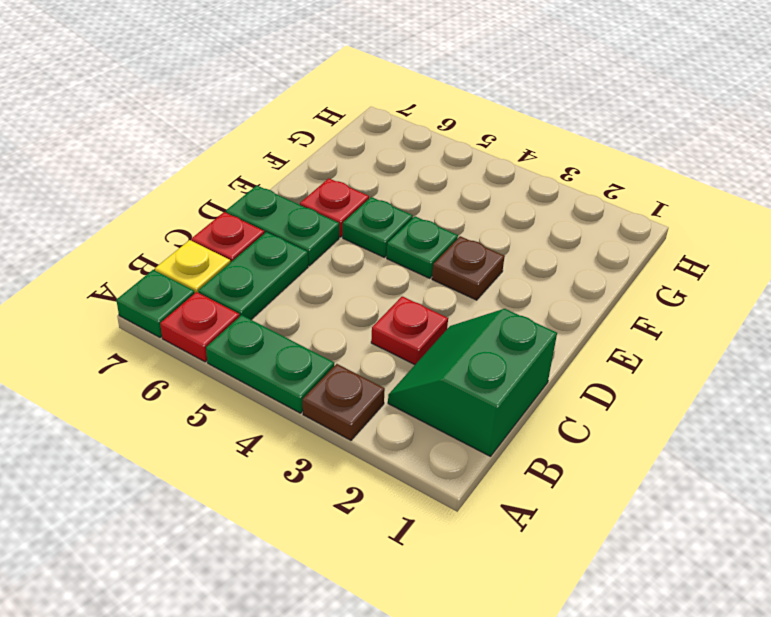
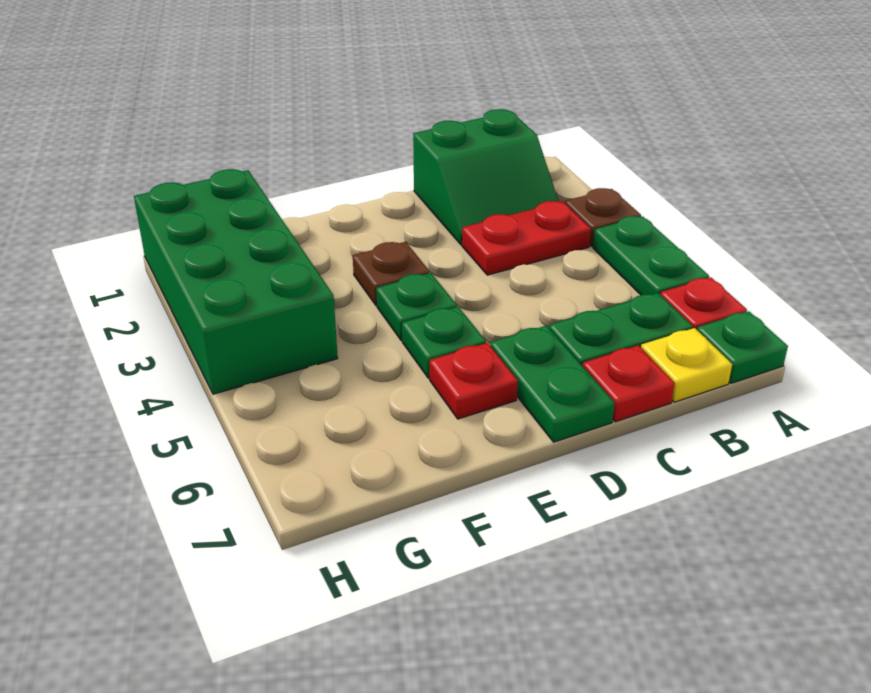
red 1x1 plate [371,296,448,365] -> red 1x2 plate [462,201,591,275]
none -> green 2x4 brick [134,169,338,394]

